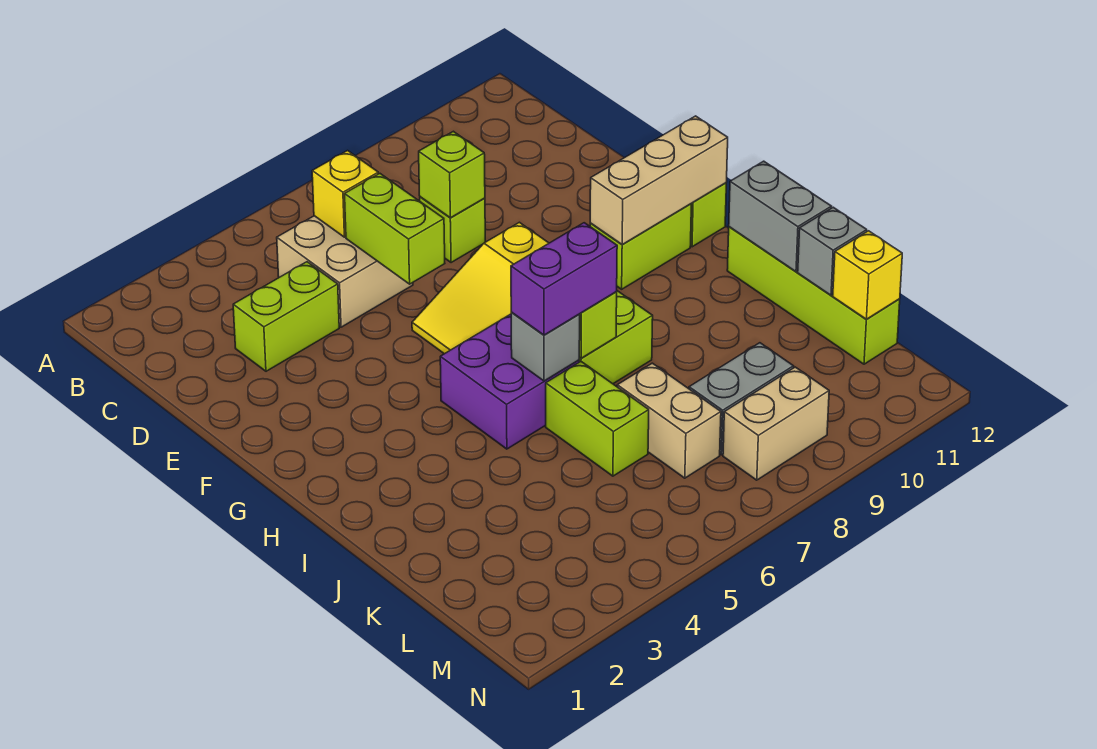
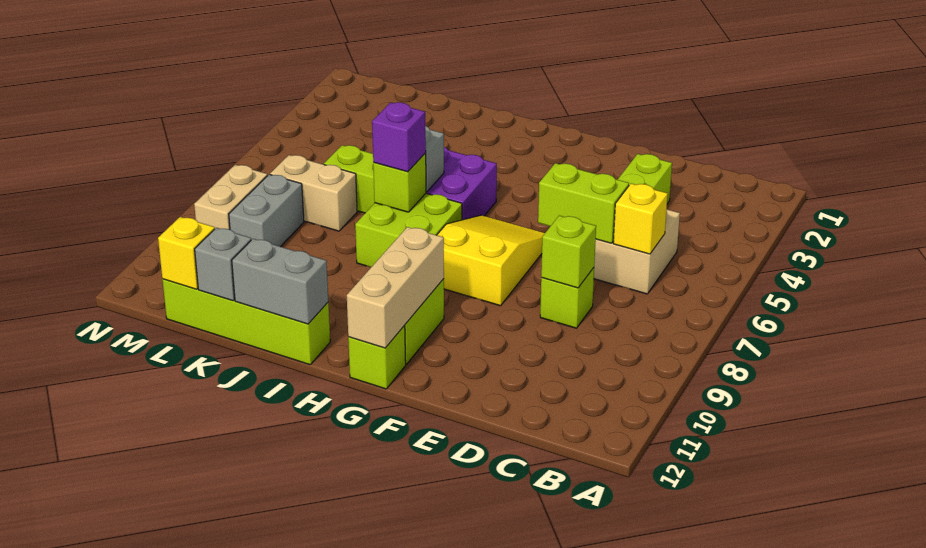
purple 1x2 brick [511,223,617,335] -> purple 1x1 brick [372,102,426,172]

